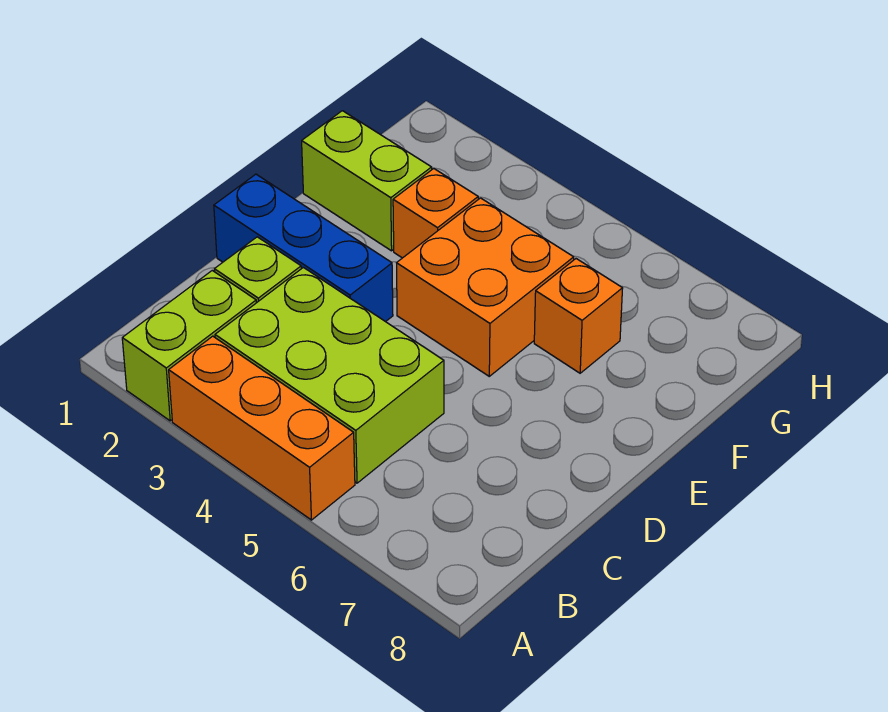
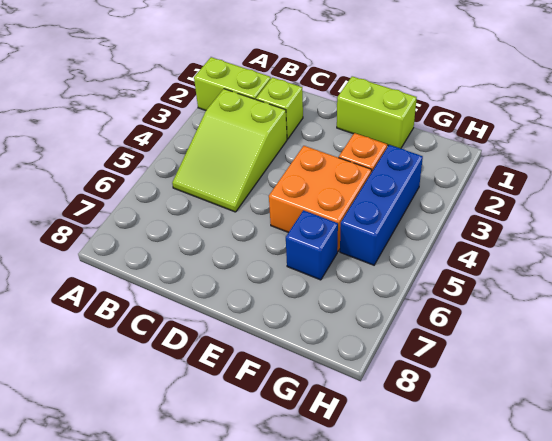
orange 1x3 brick [169,336,355,520] -> none
lime 2x3 brick [215,267,444,483] -> lime 2x3 slope [172,89,287,212]
blue 1x3 brick [214,174,393,322] -> blue 1x3 brick moved to [340,145,423,265]
lime 1x2 brick [302,111,432,251] -> lime 1x2 brick turned to [337,76,417,149]
orange 1x1 brick [534,259,623,373] -> blue 1x1 brick [286,210,338,280]

